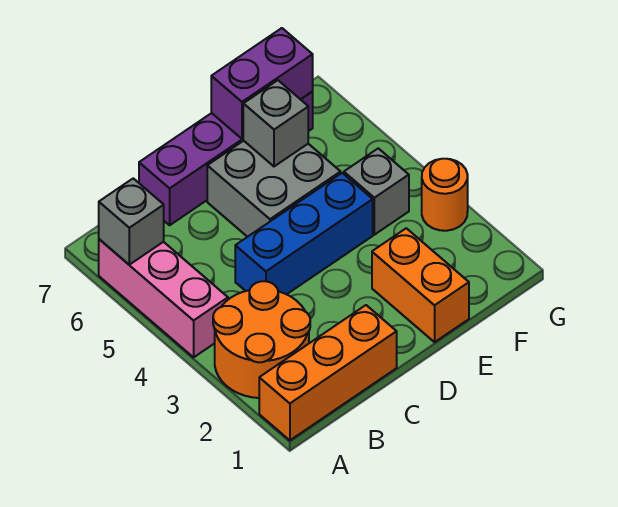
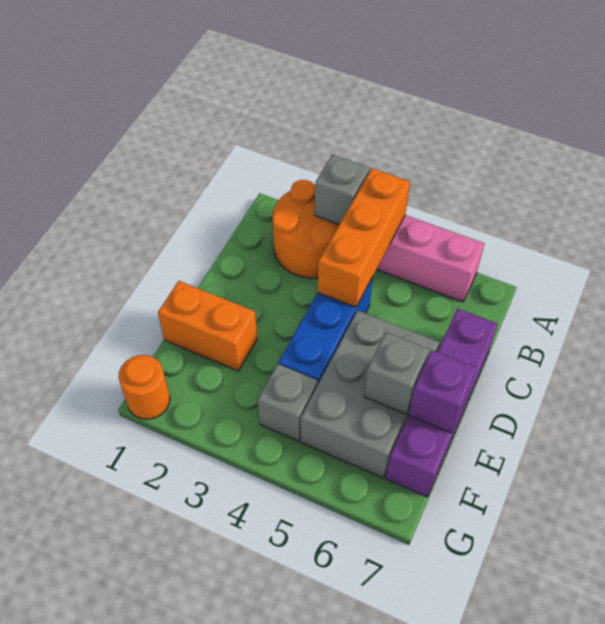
orange 1x3 brick [259,305,397,440] -> orange 1x3 brick moved to [318,168,410,307]
grey 1x1 brick [99,178,164,265] -> grey 1x1 brick moved to [315,155,370,224]
grey 2x2 brick [207,141,341,237] -> grey 2x3 brick [301,310,439,478]
purple 1x2 brick [211,28,313,139] -> purple 1x1 brick [409,350,476,433]
orange 1x1 round brick [422,159,468,231] -> orange 1x1 round brick moved to [119,355,170,419]

